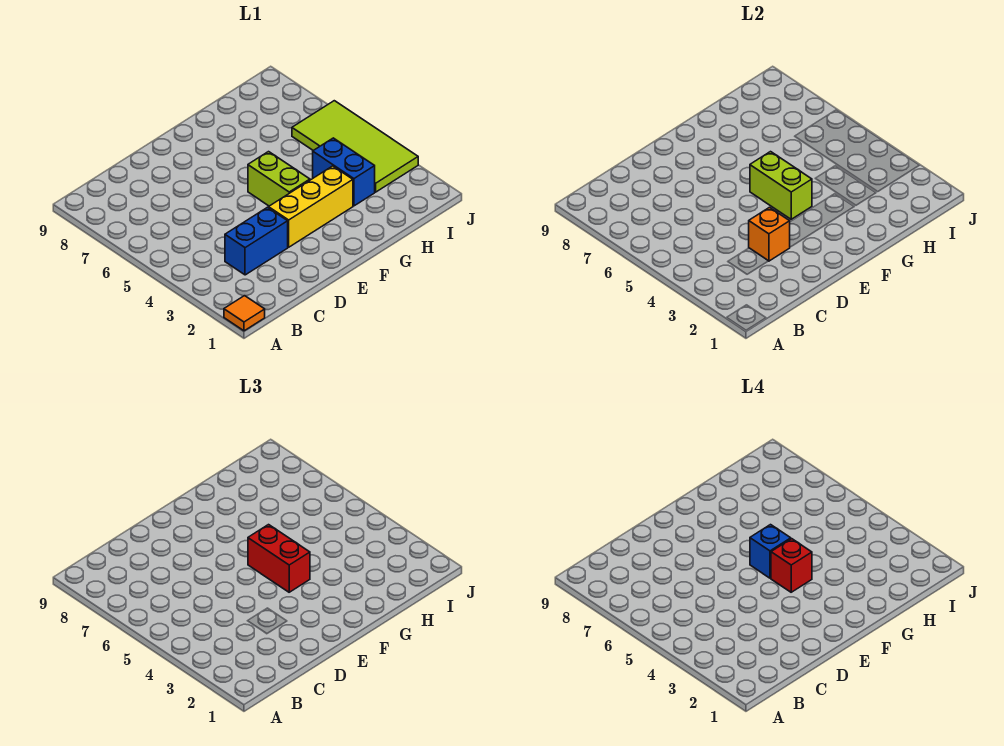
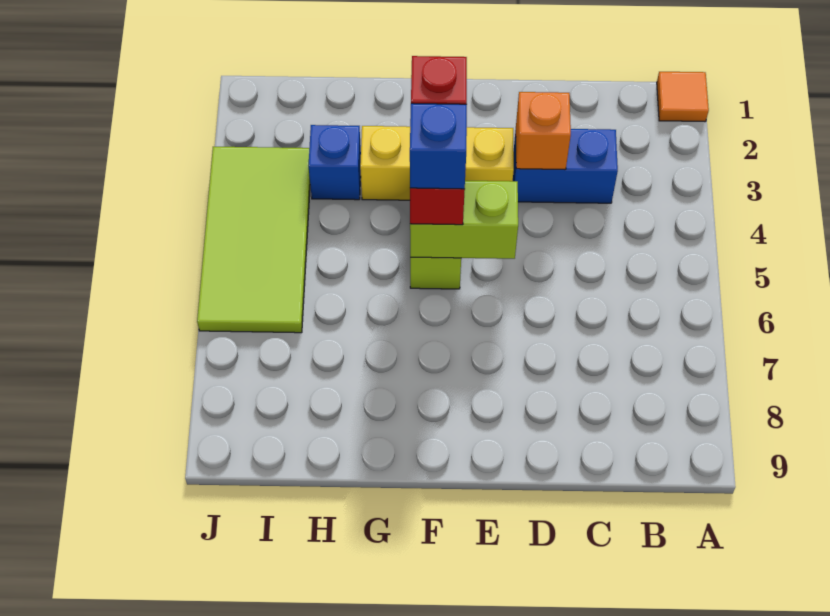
lime 1x2 brick [750,152,812,219] -> lime 1x2 brick turned to [410,181,518,259]
blue 1x2 brick [313,138,375,206] -> blue 1x1 brick [308,125,361,200]

